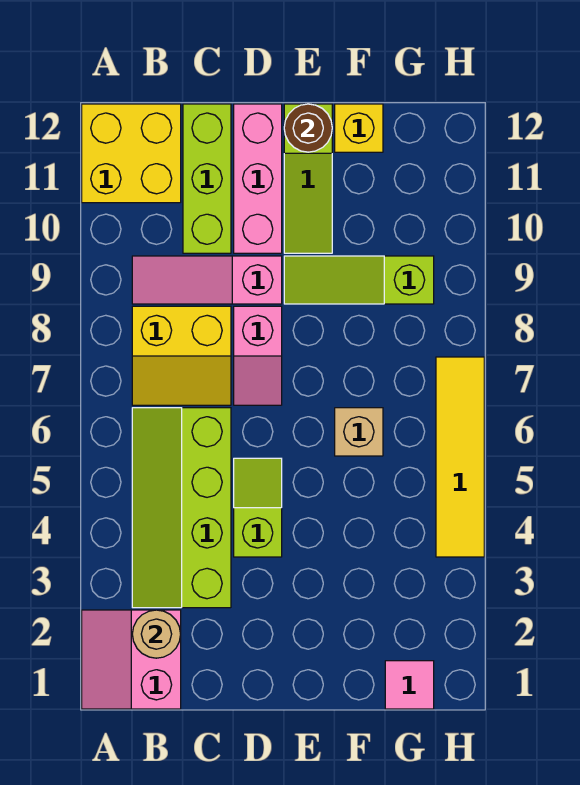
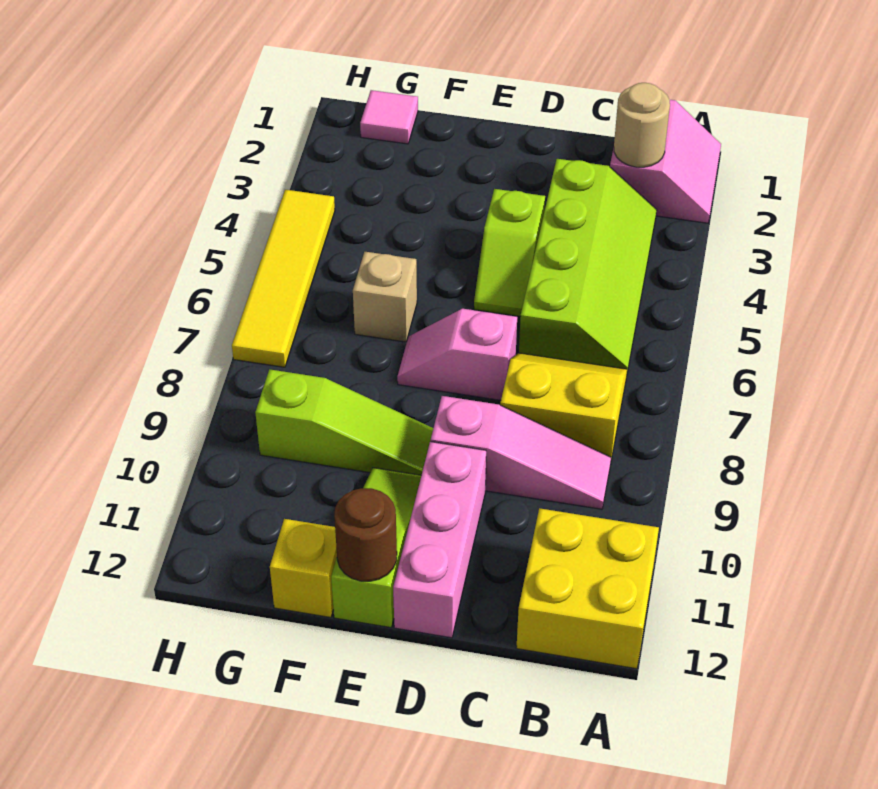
lime 1x3 brick [183,104,231,253] -> none
pink 1x2 slope [234,306,282,405] -> pink 1x2 slope turned to [397,309,517,400]

